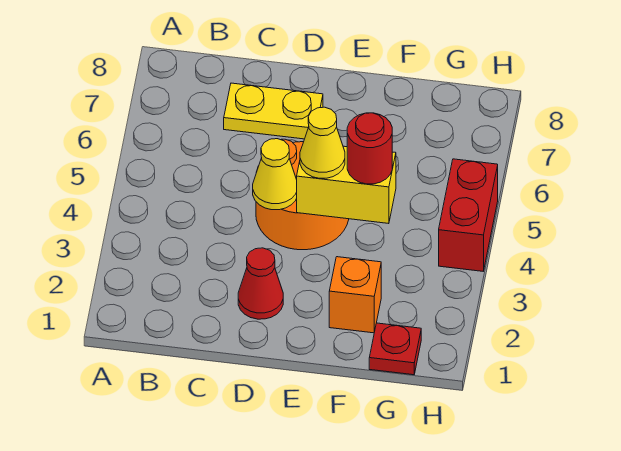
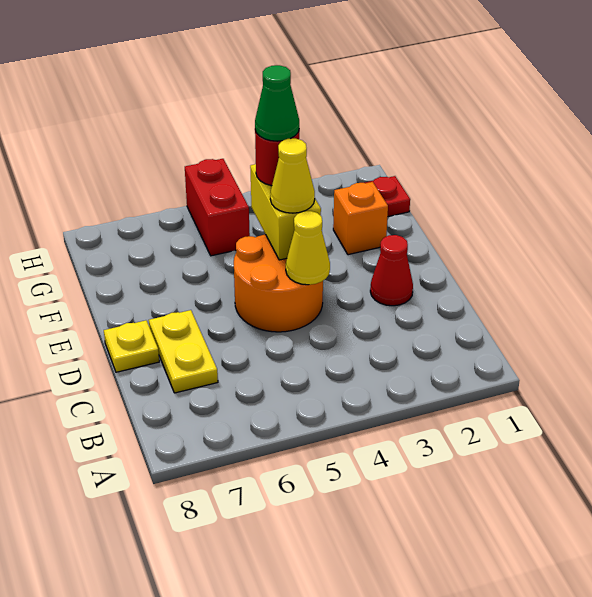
none -> yellow 1x1 plate [104,320,159,372]
none -> green 1x1 cone [255,65,299,141]
red 1x2 brick [439,159,498,271] -> red 1x2 brick turned to [185,159,250,256]

